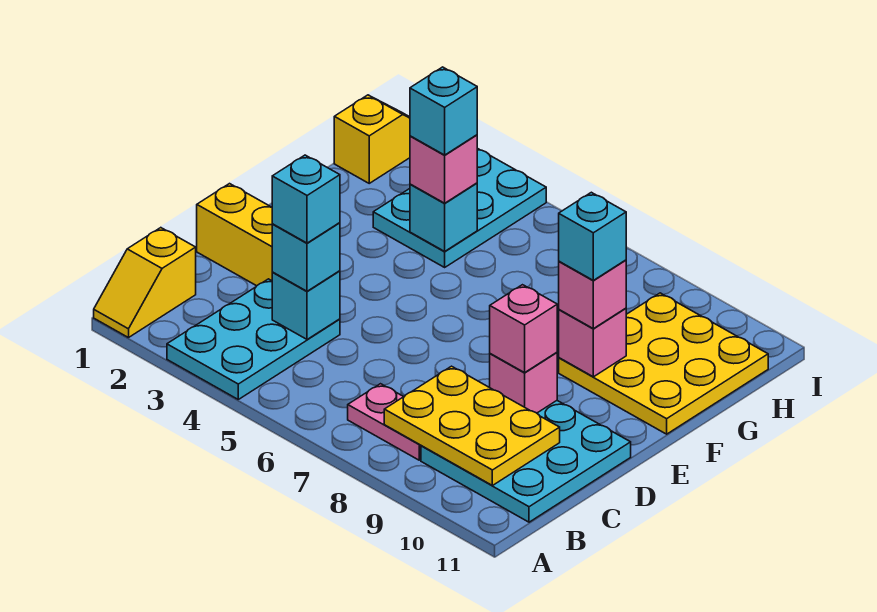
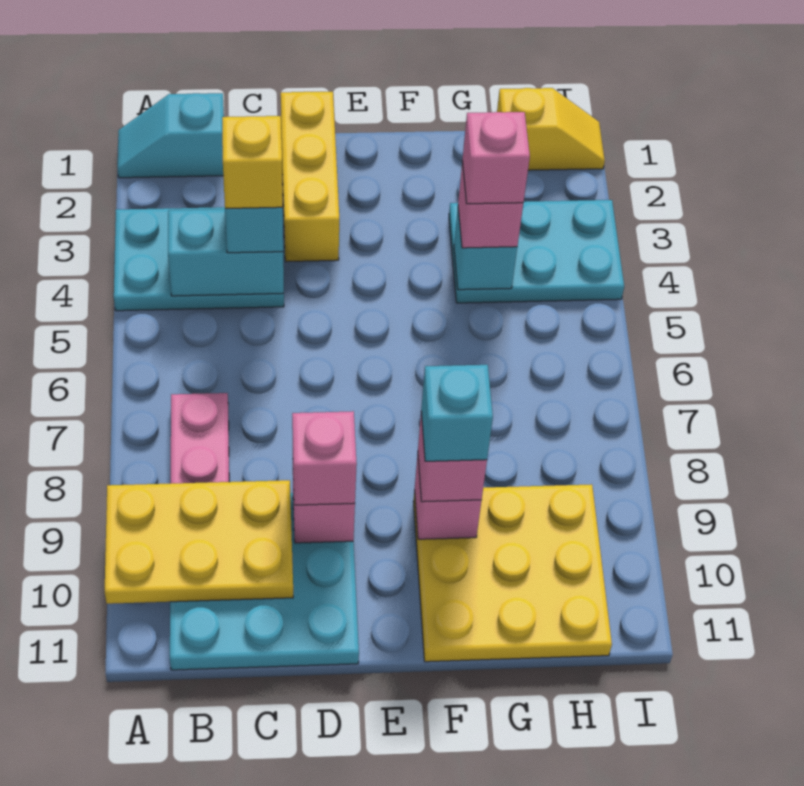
yellow 1x2 slope [94,228,196,338] -> cyan 1x2 slope [118,93,224,178]
yellow 2x3 plate [384,366,560,485] -> yellow 2x3 plate turned to [105,480,293,604]
cyan 1x1 brick [272,271,340,339] -> cyan 1x2 brick [168,209,284,296]
cyan 1x1 brick [272,155,340,243] -> yellow 1x1 brick [222,116,283,208]
cyan 1x1 brick [410,67,477,155] -> pink 1x1 brick [462,112,530,204]

